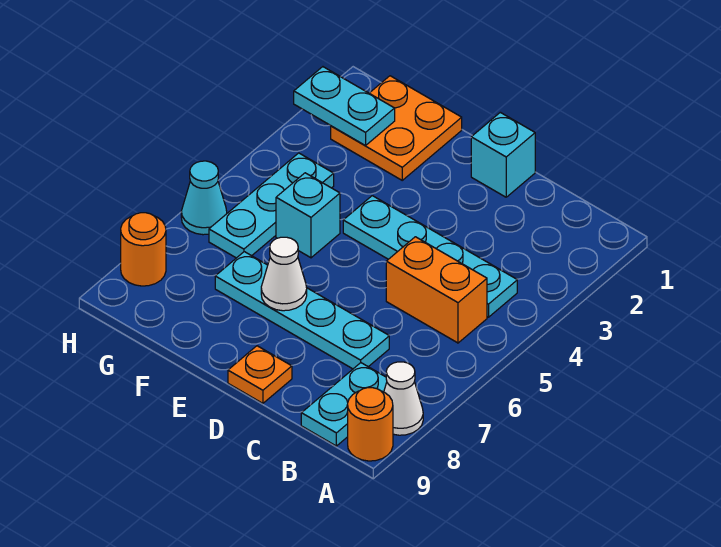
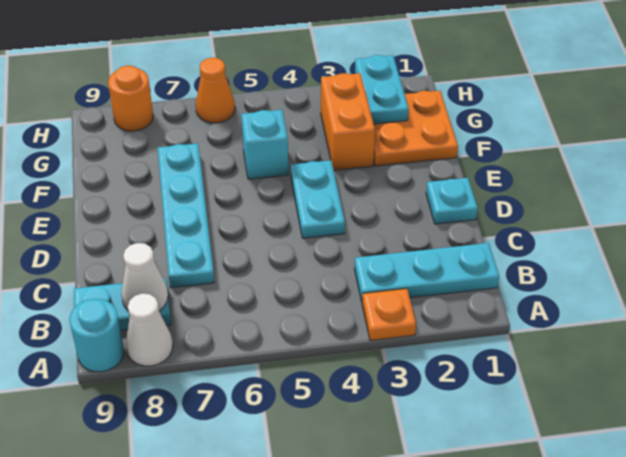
orange 1x1 round brick [348,388,393,461] -> cyan 1x1 round brick [69,299,124,372]
cyan 1x4 plate [343,196,517,317] -> cyan 1x2 plate [291,160,345,238]
orange 1x2 brick [386,237,487,343] -> orange 1x2 brick moved to [321,73,375,170]
cyan 1x1 brick [471,112,535,197] -> cyan 1x1 plate [426,178,478,224]
orange 1x1 plate [228,346,292,403] -> orange 1x1 plate moved to [362,288,416,341]
white 1x1 cone [261,237,307,311] -> white 1x1 cone moved to [121,243,168,311]
cyan 1x3 plate [209,153,334,258] -> cyan 1x3 plate moved to [354,243,499,302]
cyan 1x1 cone [181,161,227,235] -> orange 1x1 cone [196,58,235,123]

